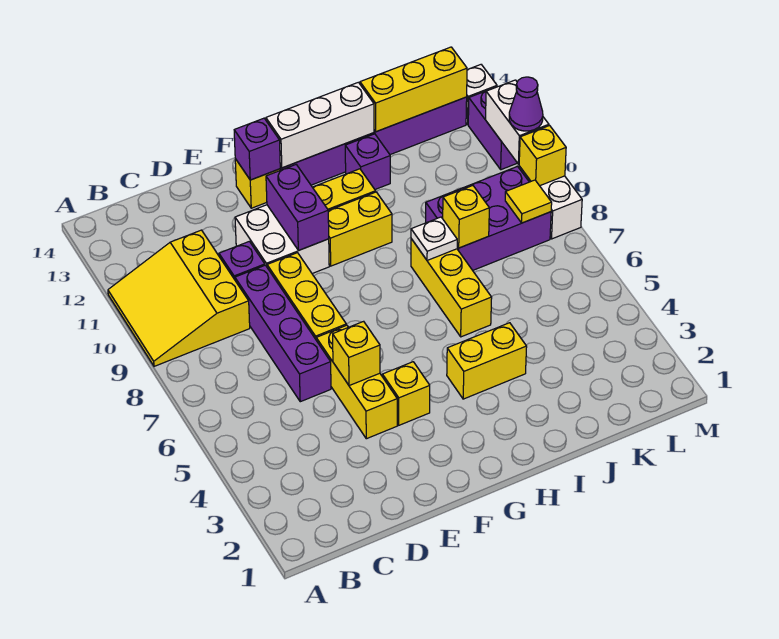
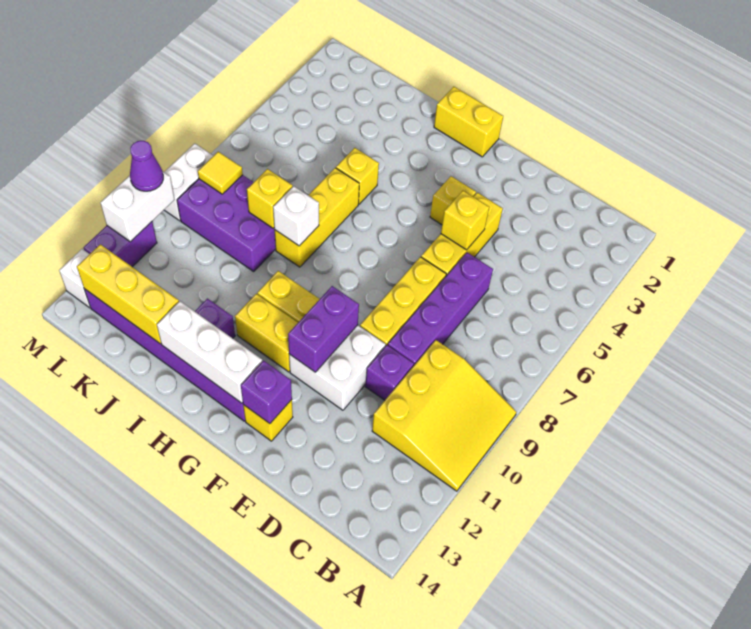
yellow 1x2 brick [447,323,527,399] -> yellow 1x2 brick moved to [434,87,503,157]
white 1x1 plate [411,217,457,260] -> white 1x1 brick [273,186,319,246]
yellow 1x1 brick [519,126,566,186] -> yellow 1x1 brick moved to [336,148,379,204]

